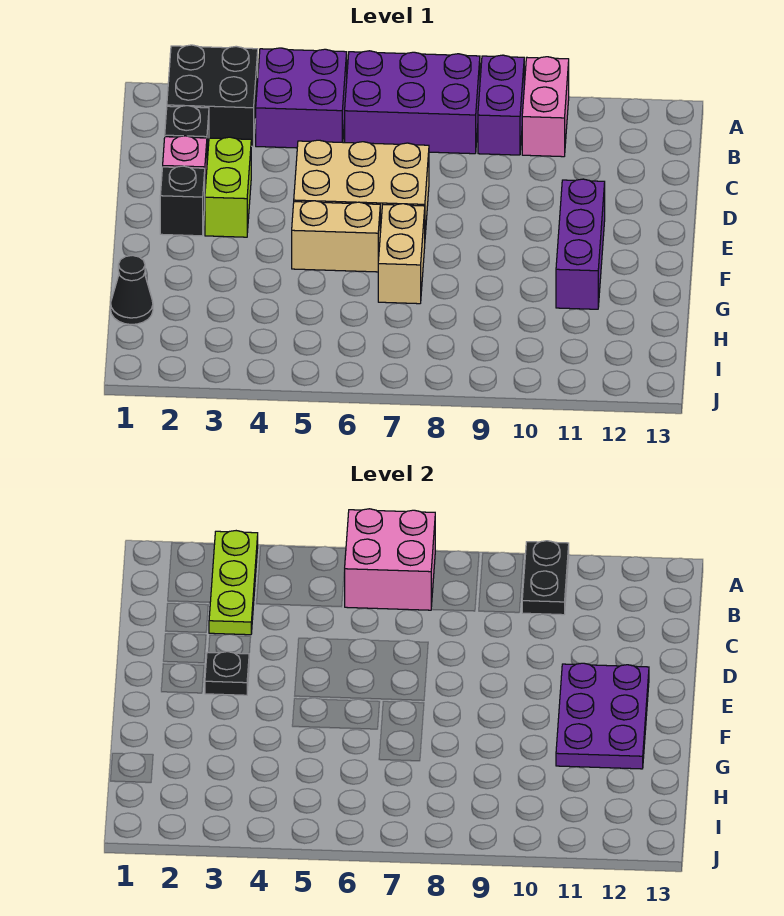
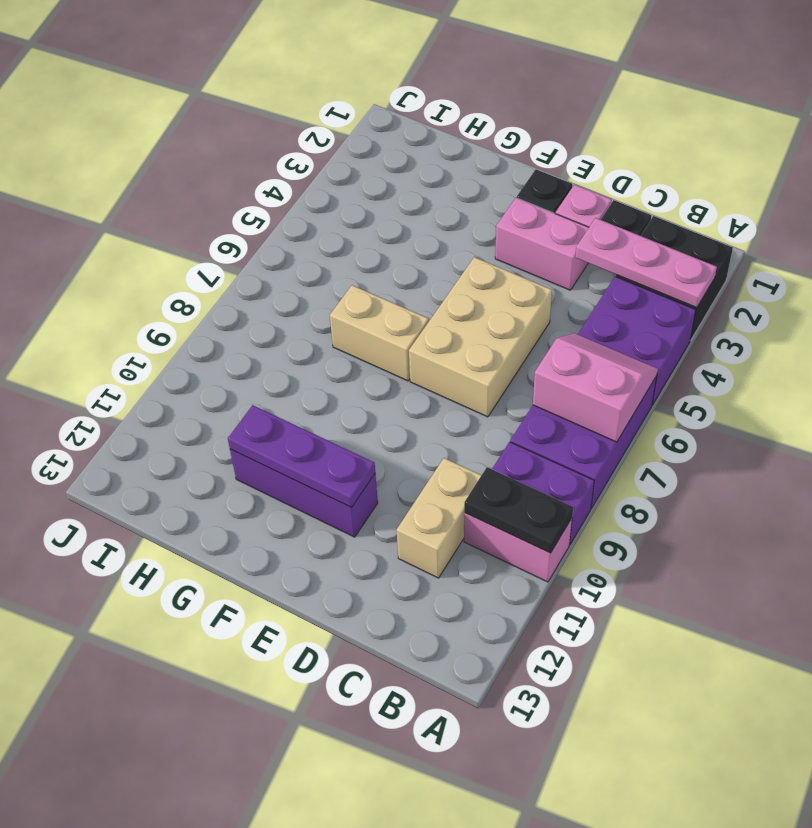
lime 1x3 plate [209,531,258,635] -> pink 1x3 plate [575,218,717,308]
pink 2x2 brick [345,509,435,610] -> pink 2x2 slope [533,333,658,442]
lime 1x2 brick [205,137,251,237] -> pink 1x2 brick [495,198,589,290]
black 1x1 plate [205,652,249,695] -> none
purple 2x3 plate [556,663,649,769] -> purple 1x3 plate [228,405,375,507]
tan 1x2 brick [292,201,380,272] -> tan 1x2 brick moved to [397,458,481,578]
black 1x1 cone [111,255,153,325] -> none

